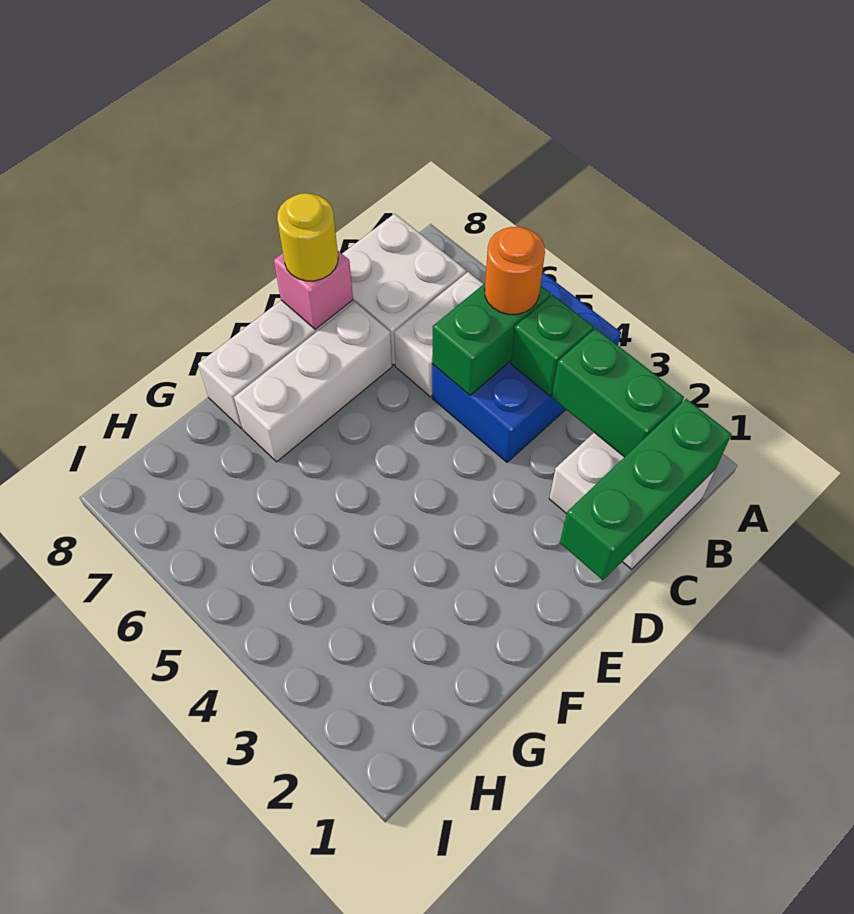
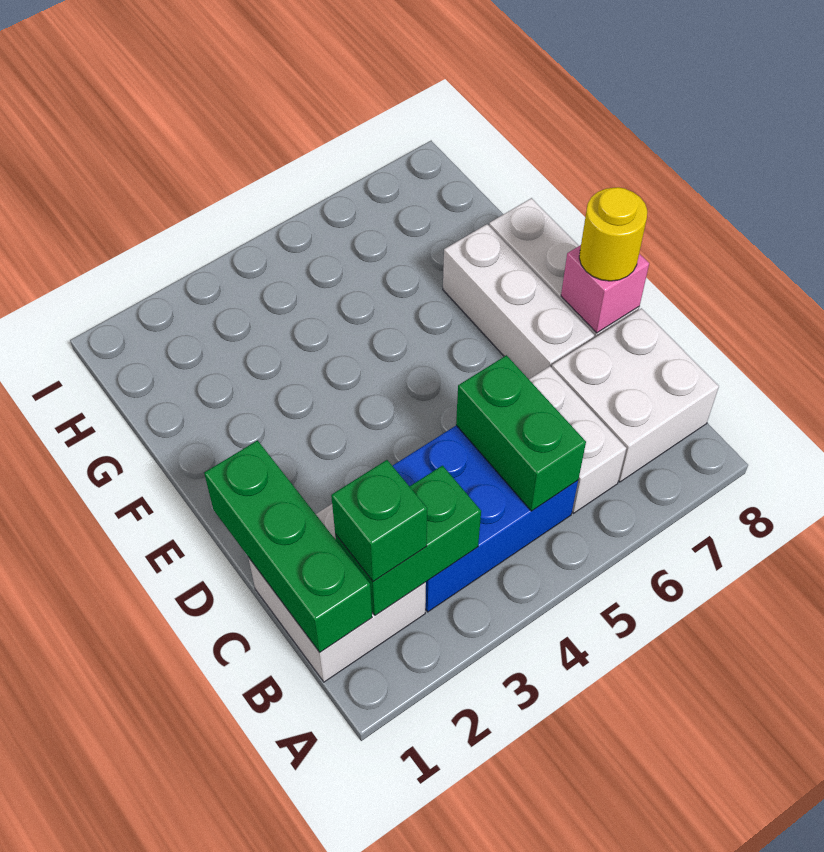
blue 2x3 brick [432,272,621,462] -> blue 2x3 brick turned to [393,425,578,612]
green 1x1 brick [511,295,593,396] -> green 1x1 brick moved to [331,460,427,582]
orange 1x1 round brick [485,227,545,314] -> none

